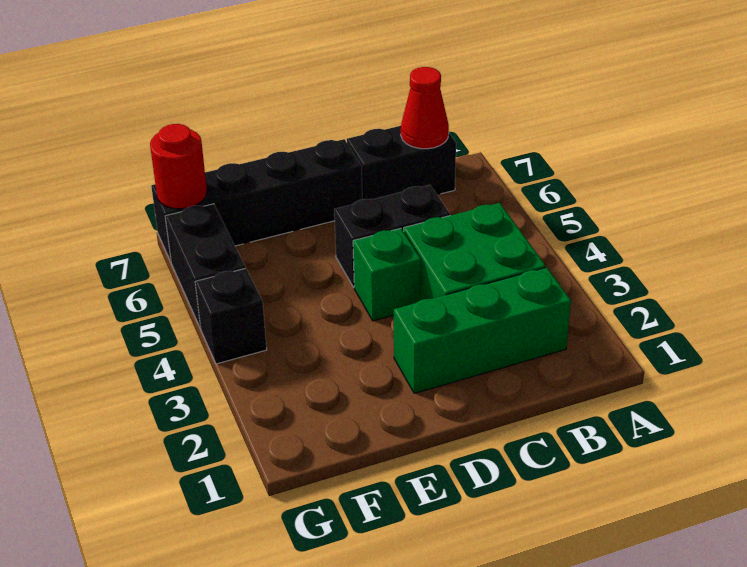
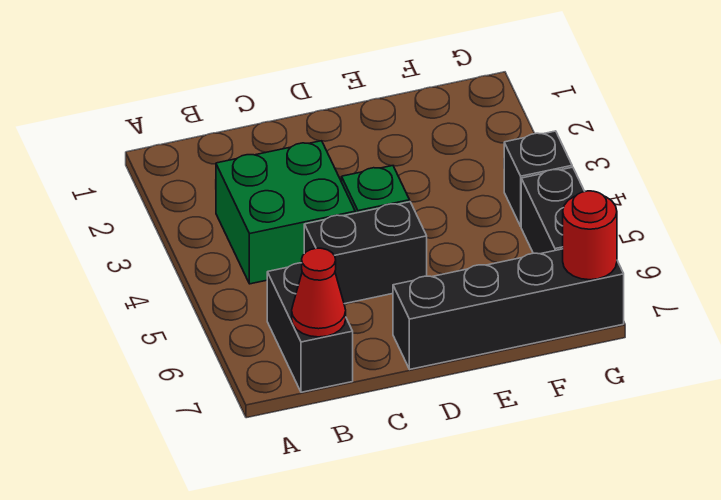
green 1x3 brick [394,267,571,393] -> none
black 1x2 brick [347,126,456,199] -> black 1x2 brick turned to [267,263,353,392]

